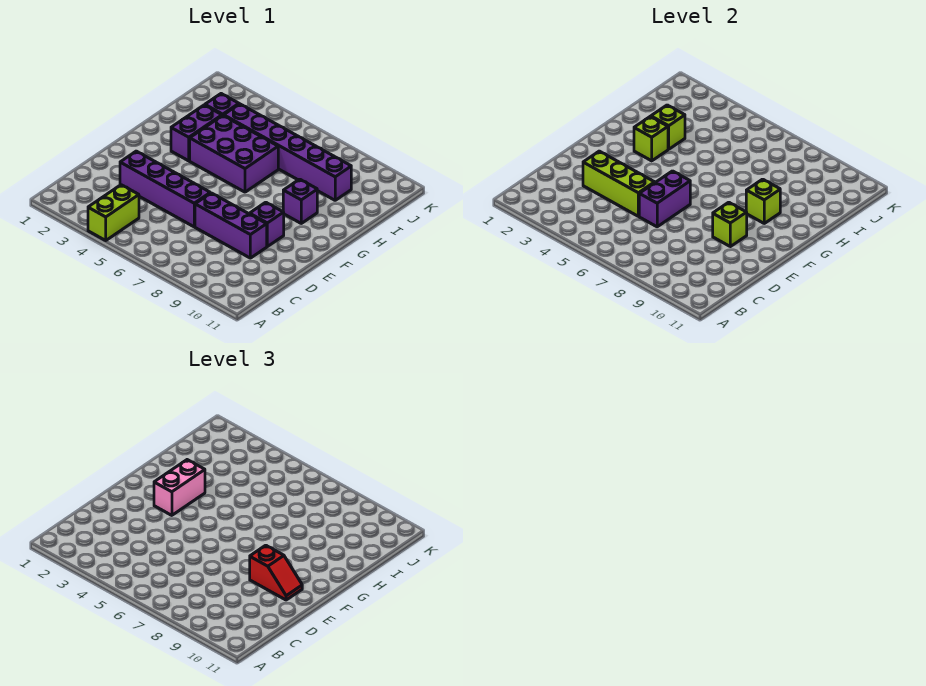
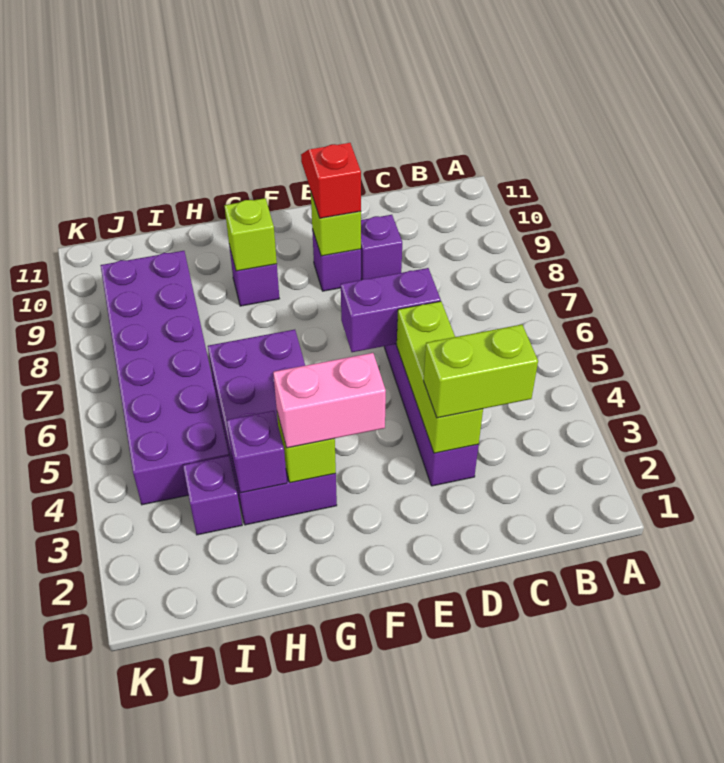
lime 1x2 brick [88,185,139,240] -> lime 1x2 brick moved to [424,324,538,418]
purple 1x3 brick [195,193,267,258] -> purple 1x1 brick [361,215,402,280]
lime 1x1 brick [651,105,685,149] -> purple 1x1 brick [227,411,287,493]
purple 1x6 brick [224,104,351,200] -> purple 2x6 brick [101,251,229,505]

